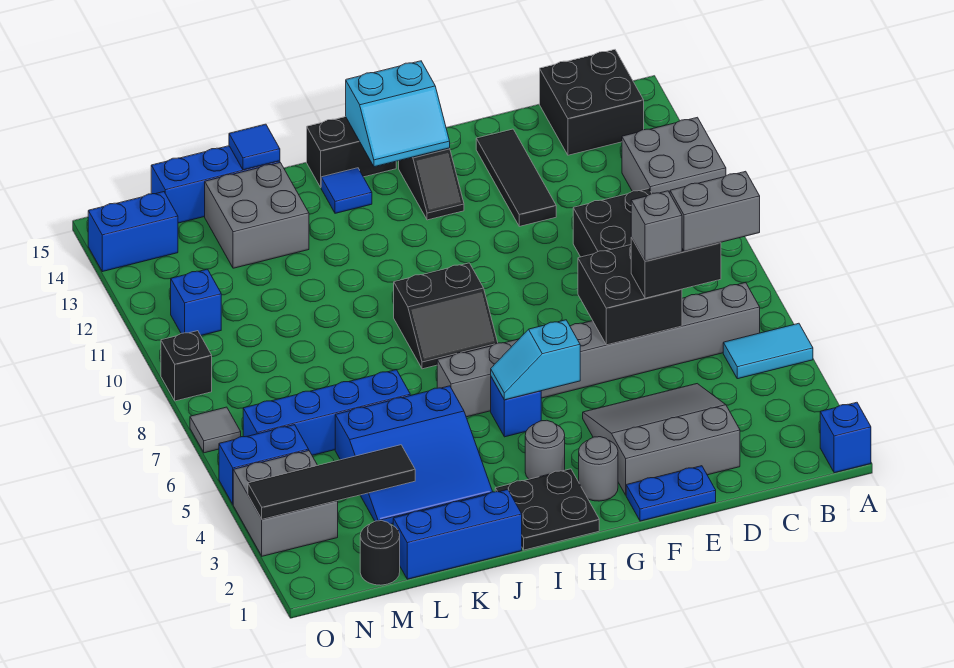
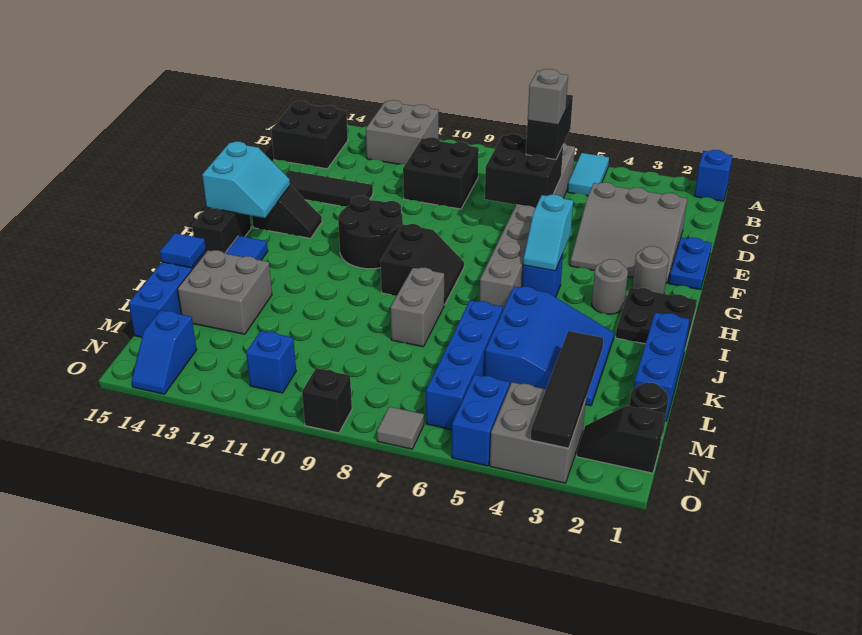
grey 1x2 brick [670,171,760,252] -> grey 1x2 brick moved to [391,267,444,347]
grey 3x3 slope [583,384,740,495] -> grey 3x3 slope turned to [570,182,687,283]
none -> black 2x2 round brick [338,196,403,269]
none -> black 1x2 slope [577,406,665,473]
blue 1x2 brick [88,192,178,272] -> blue 1x2 slope [132,310,197,394]

